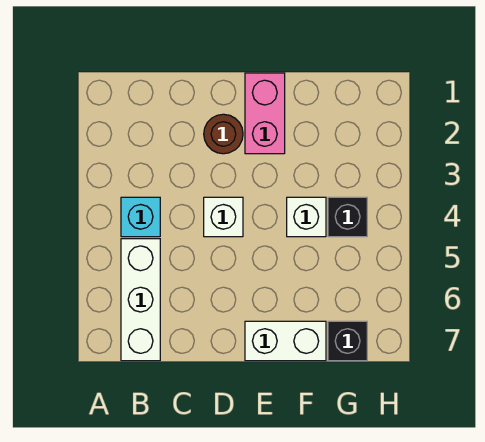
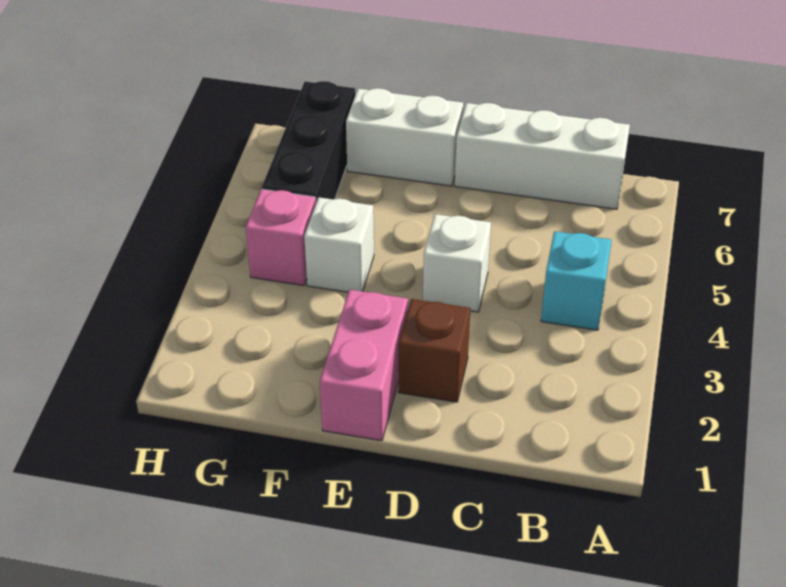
white 1x3 brick [121,239,160,361] -> white 1x3 brick turned to [455,103,630,209]
brown 1x1 round brick [204,114,243,154] -> brown 1x1 brick [398,299,470,402]
black 1x1 brick [328,197,367,237] -> pink 1x1 brick [246,189,316,286]
black 1x1 brick [328,321,367,361] -> black 1x3 brick [262,81,355,202]

